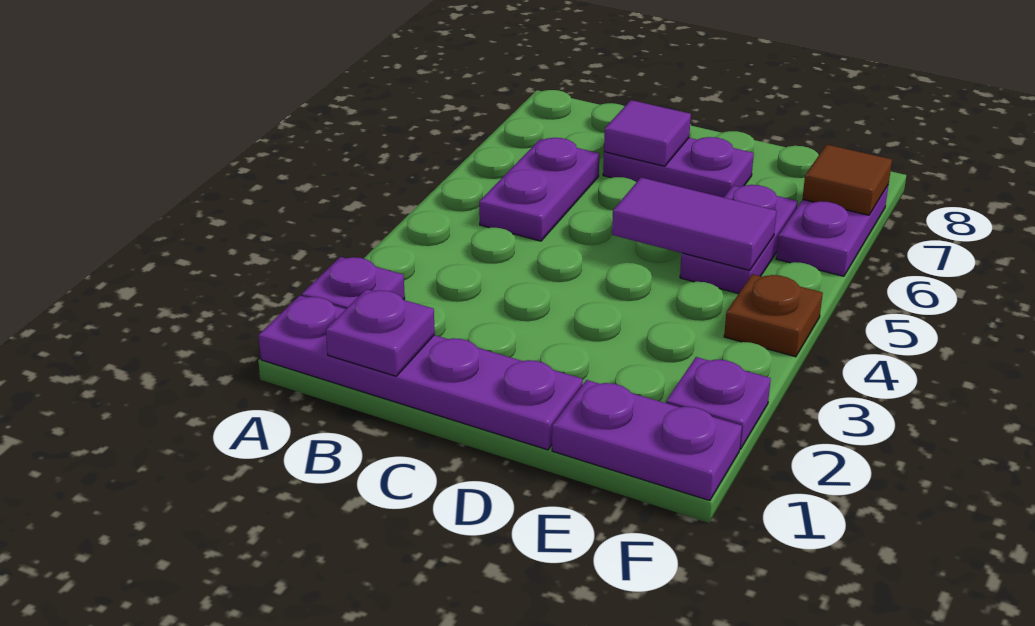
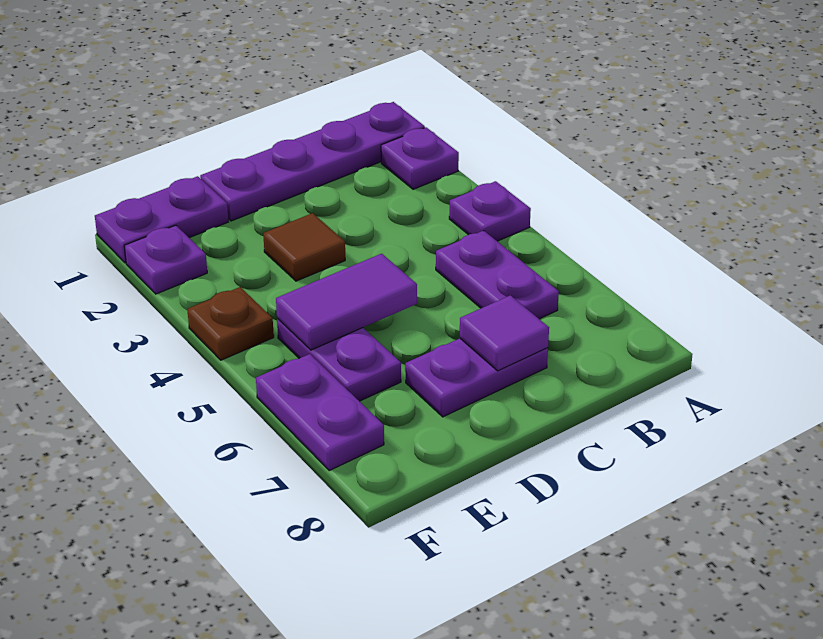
purple 1x1 plate [326,289,435,376] -> purple 1x1 plate moved to [449,181,531,241]
brown 1x1 tile [802,144,892,215] -> brown 1x1 tile moved to [263,213,345,281]

